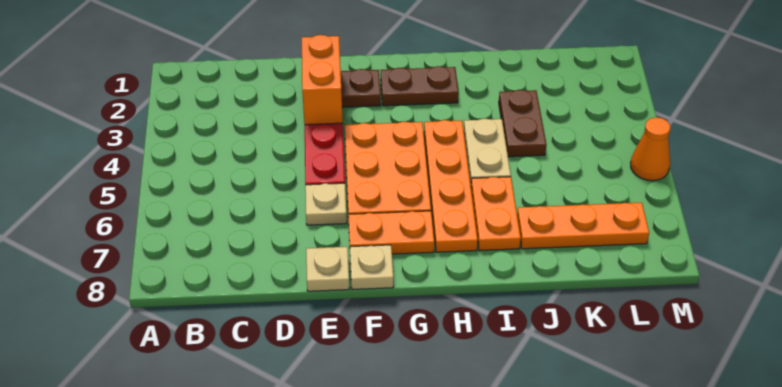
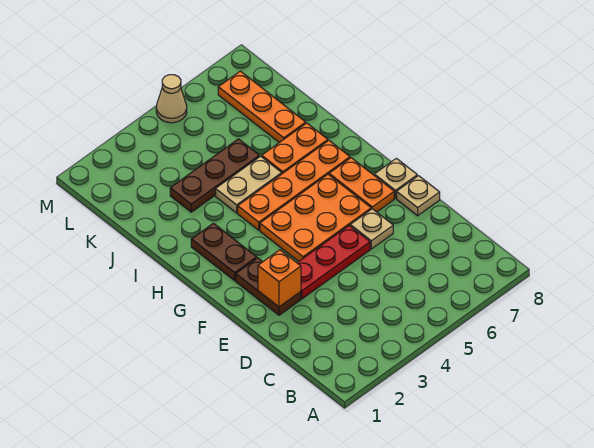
orange 1x2 brick [302,35,343,125] -> orange 1x1 brick [258,250,301,307]
brown 1x2 plate [499,90,547,157] -> brown 1x3 plate [170,139,260,212]
orange 1x1 cone [631,117,670,181] -> tan 1x1 cone [156,75,187,123]

